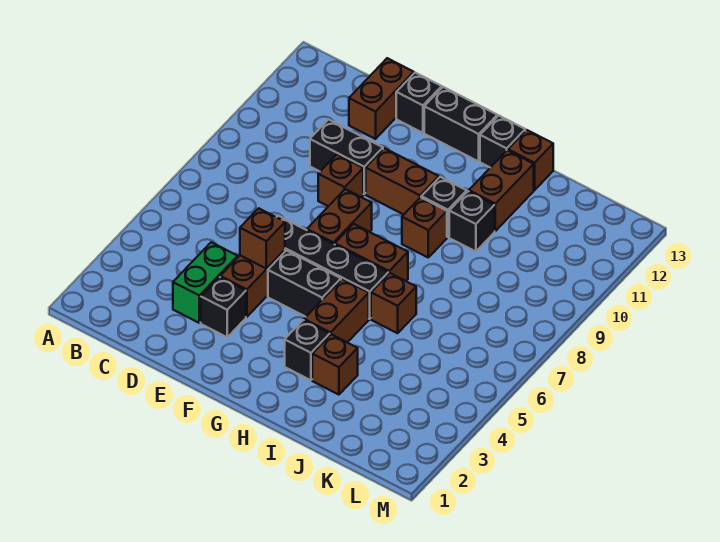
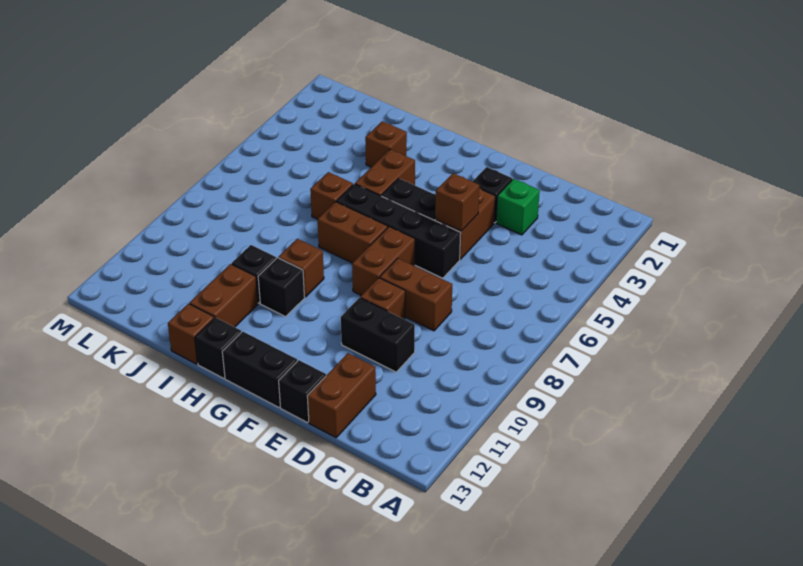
green 1x2 brick [173,242,238,323] -> green 1x1 brick [496,179,540,235]
brown 1x2 brick [366,148,439,215] -> brown 1x2 brick moved to [380,258,452,331]
black 1x1 brick [285,320,330,380] -> none

